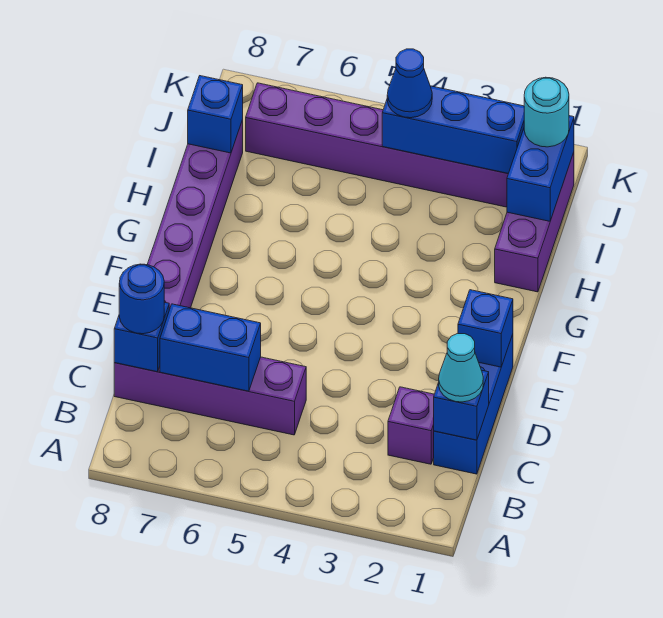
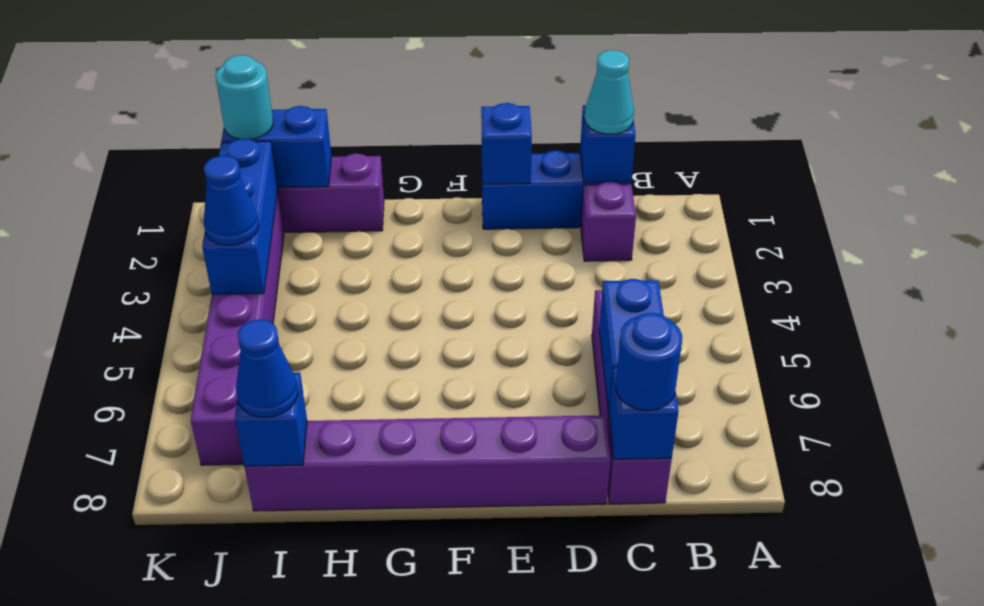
none -> blue 1x1 cone [236,320,298,418]

